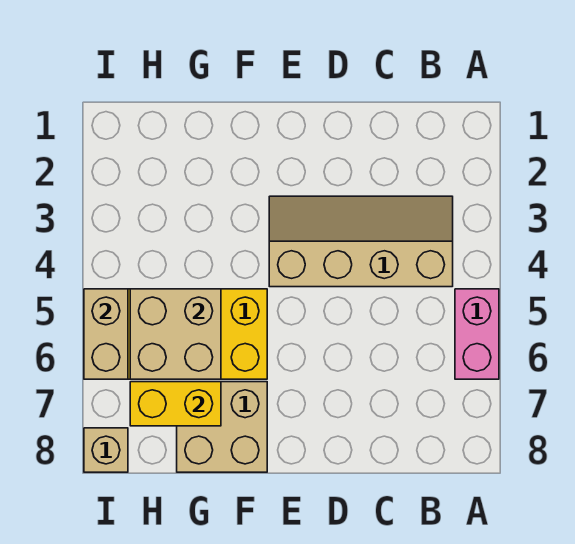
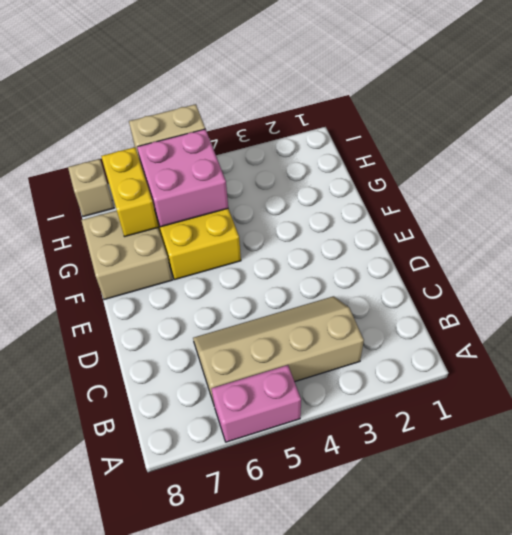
tan 2x4 slope [269,196,453,287] -> tan 2x4 slope turned to [193,296,364,404]
tan 2x2 brick [130,289,221,379] -> pink 2x2 brick [137,129,228,227]

